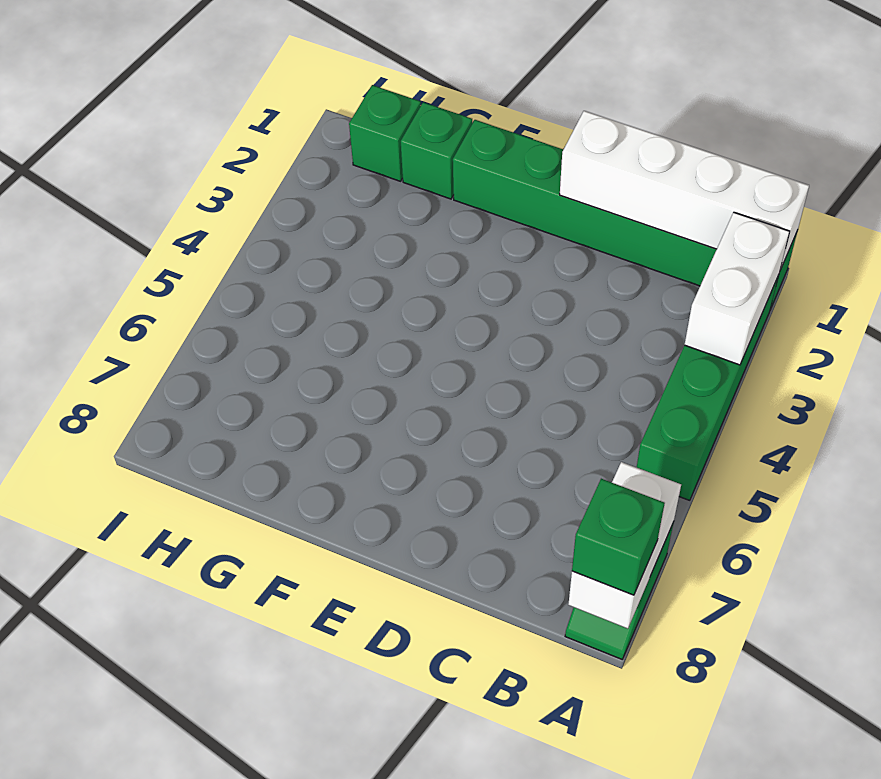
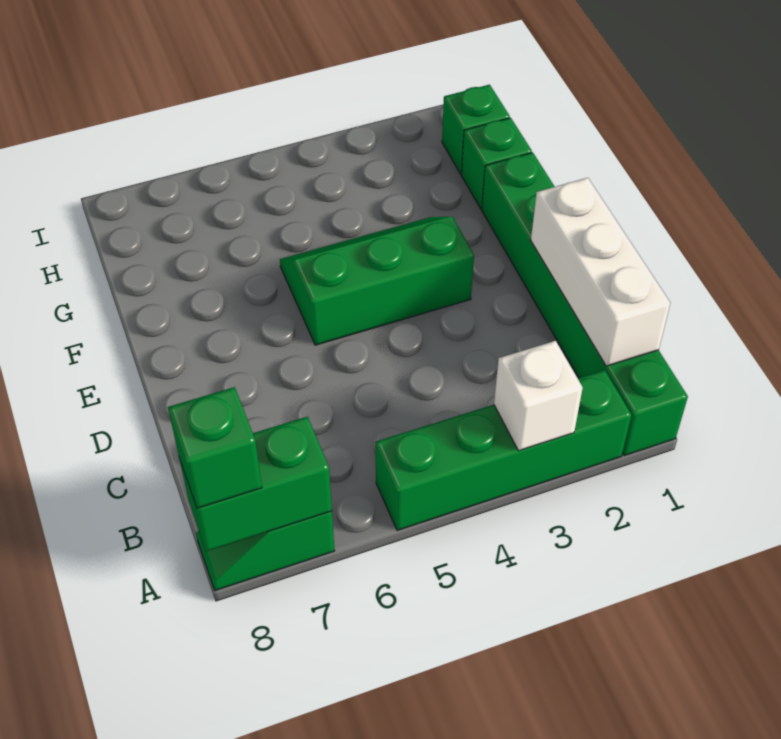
white 1x4 brick [560,111,809,270] -> white 1x3 brick [531,178,670,366]
white 1x2 brick [684,212,790,365] -> white 1x1 brick [494,341,583,451]
white 1x2 brick [568,462,681,629] -> green 1x2 brick [179,417,332,552]
none -> green 2x3 slope [280,217,474,345]

